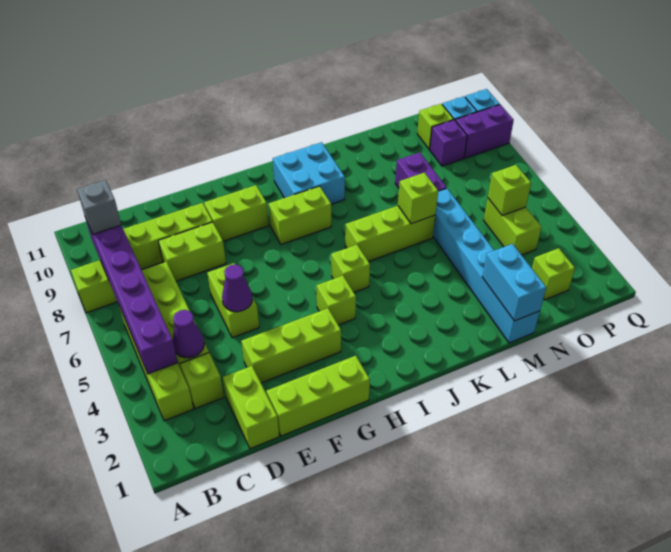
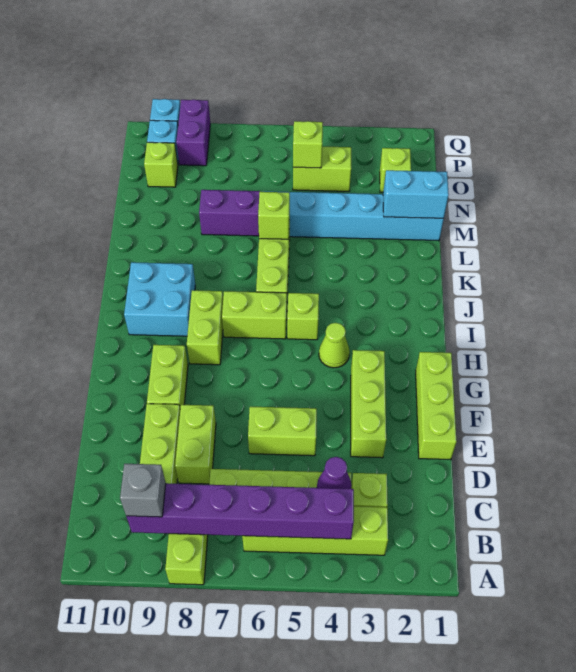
lime 1x2 brick [223,366,279,449] -> lime 1x2 brick moved to [222,291,287,339]
purple 1x1 cone [222,264,252,312] -> none
lime 1x1 brick [317,276,356,325] -> lime 1x1 cone [319,323,350,368]
purple 1x1 brick [430,120,467,166] -> none

